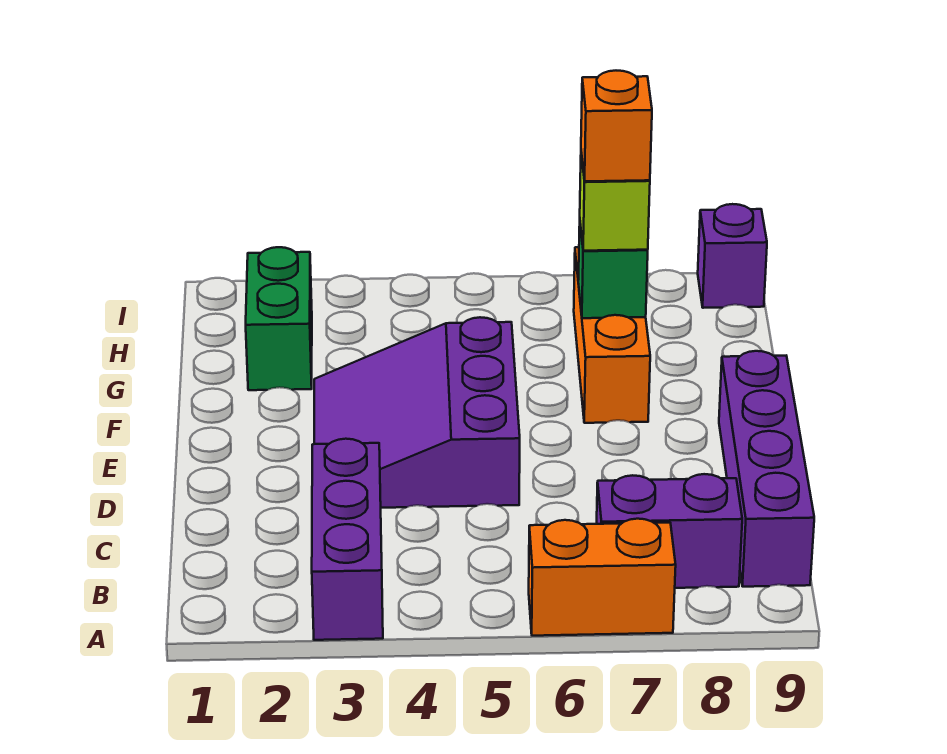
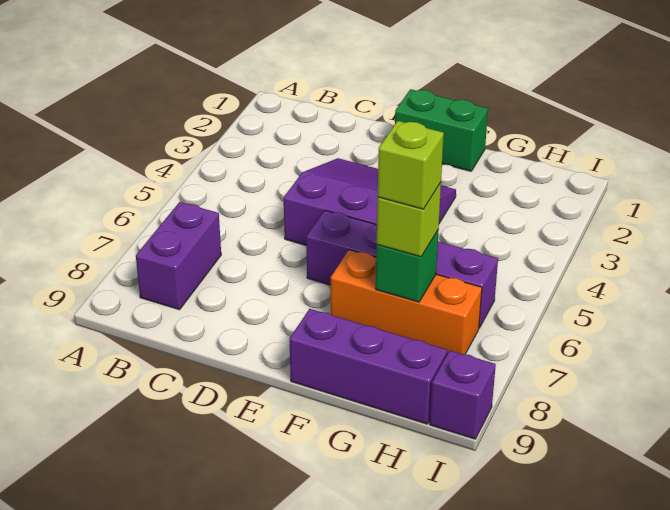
purple 1x3 brick [312,439,383,640] -> purple 1x3 brick moved to [290,309,447,424]
orange 1x2 brick [529,519,676,636] -> none
purple 1x4 brick [719,351,814,587] -> purple 1x4 brick moved to [306,210,498,328]
green 1x2 brick [246,247,312,390] -> green 1x2 brick moved to [395,89,488,171]
orange 1x1 brick [581,71,652,181] -> lime 1x1 brick [378,121,444,209]

